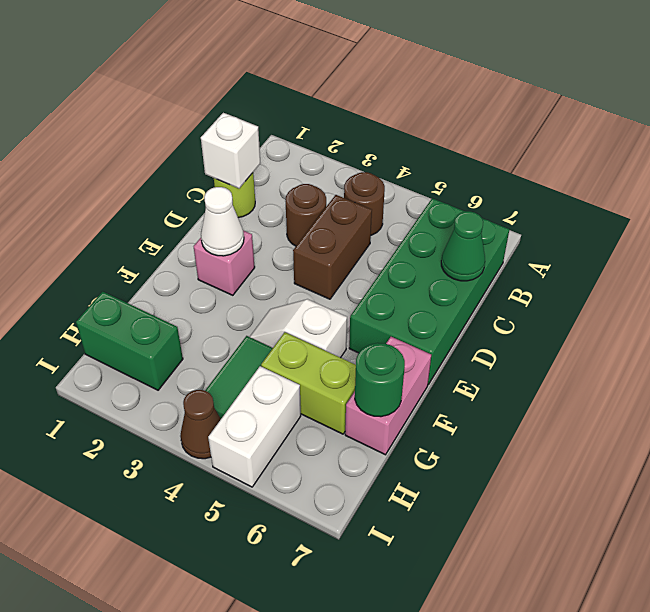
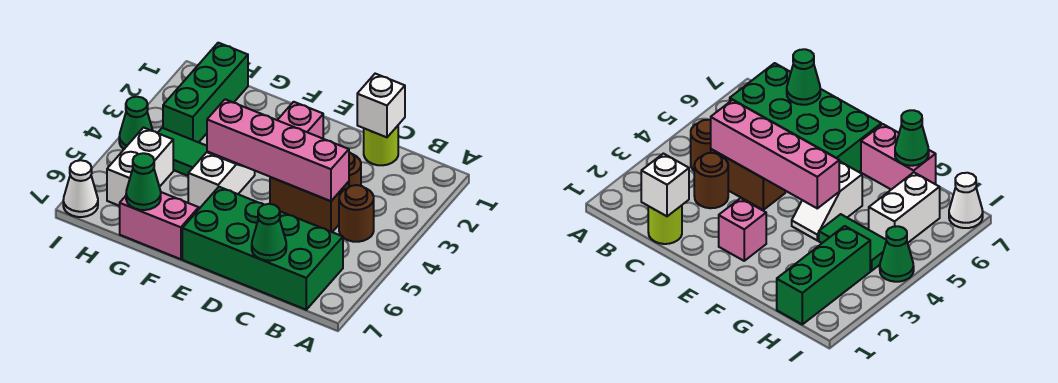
none -> pink 1x4 brick [207,99,349,201]
white 1x1 cone [201,187,244,256] -> white 1x1 cone moved to [63,160,98,217]
lime 1x2 brick [261,332,356,434] -> none
green 1x1 round brick [355,343,405,417] -> green 1x1 cone [126,153,161,210]
green 1x2 brick [76,291,183,390] -> green 1x3 brick [163,43,248,142]
white 1x2 brick [208,366,301,487] -> white 1x2 brick turned to [107,128,173,206]
brown 1x1 cone [180,390,221,459] -> green 1x1 cone [119,97,153,149]

